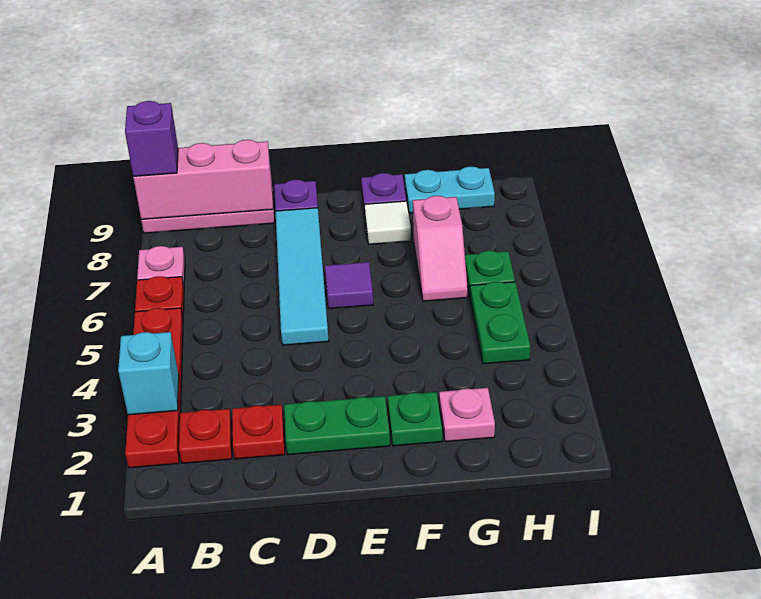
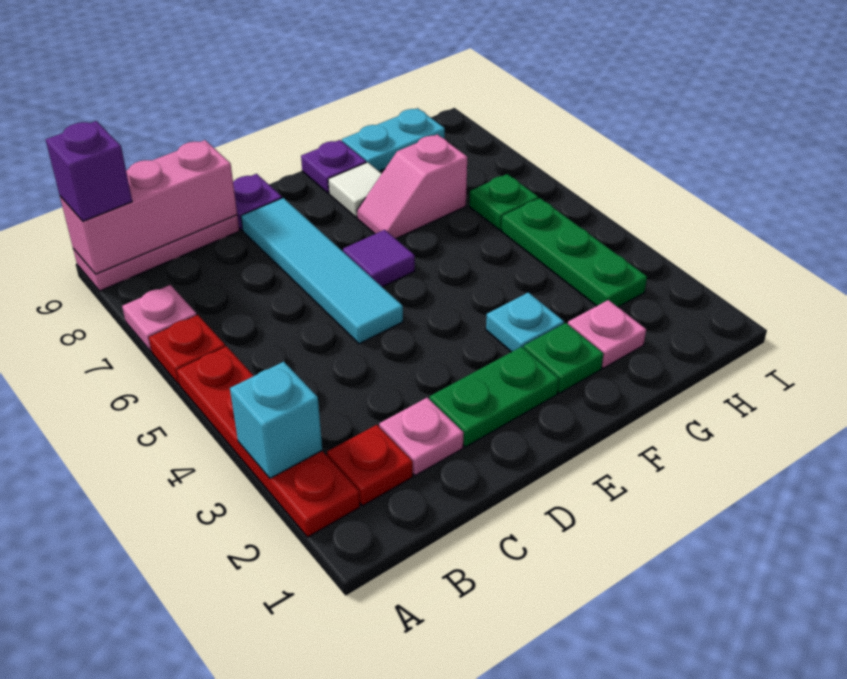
red 1x1 plate [232,405,285,459] -> pink 1x1 plate [379,398,464,476]
none -> cyan 1x1 plate [486,292,564,352]
pink 1x2 slope [413,196,468,301] -> pink 1x2 slope turned to [357,134,467,239]
green 1x2 plate [470,282,531,364] -> green 1x3 plate [501,198,647,307]

